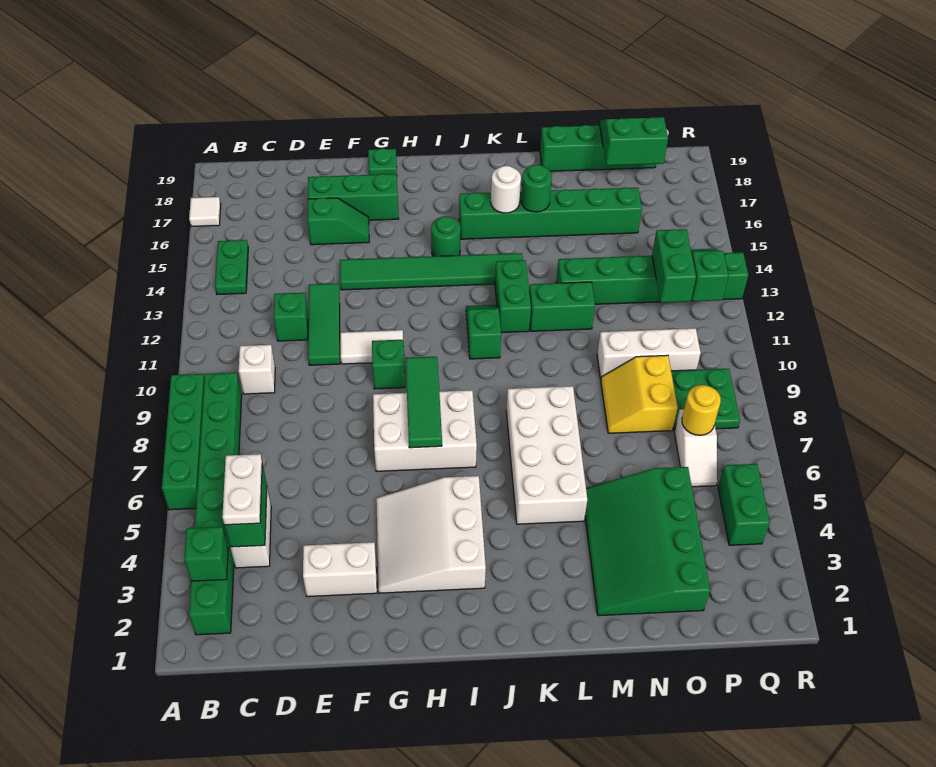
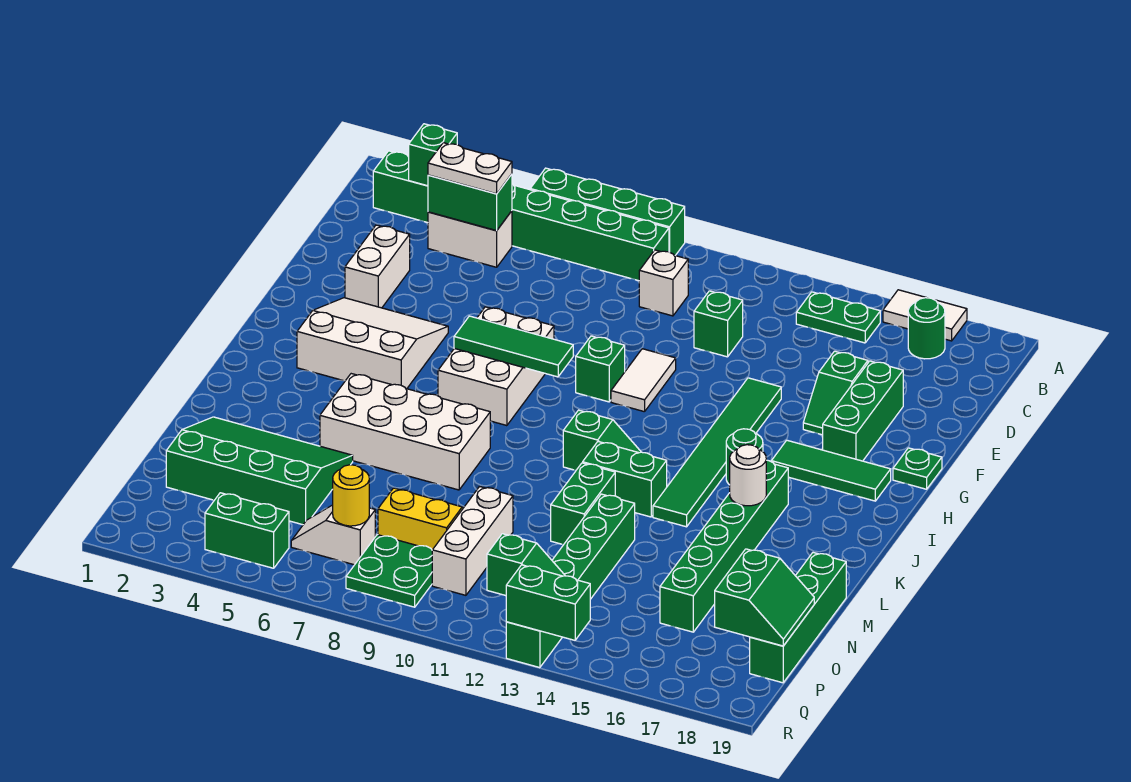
white 1x1 tile [189,197,221,227] -> white 1x2 tile [883,290,967,341]
green 1x3 tile [308,283,340,365] -> green 1x3 tile moved to [771,440,891,501]
green 1x1 round brick [521,165,552,212] -> green 1x1 round brick moved to [908,298,945,359]
green 1x2 brick [652,229,696,303] -> green 1x2 brick moved to [506,565,590,640]

